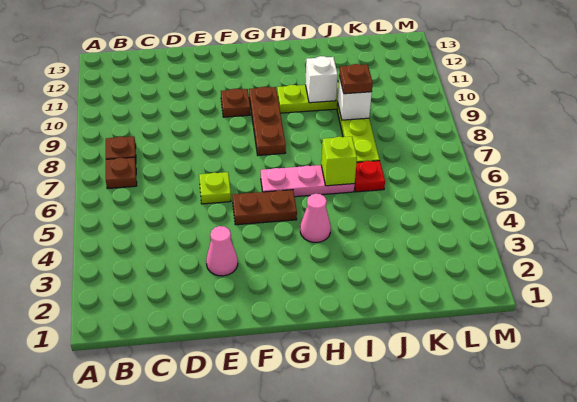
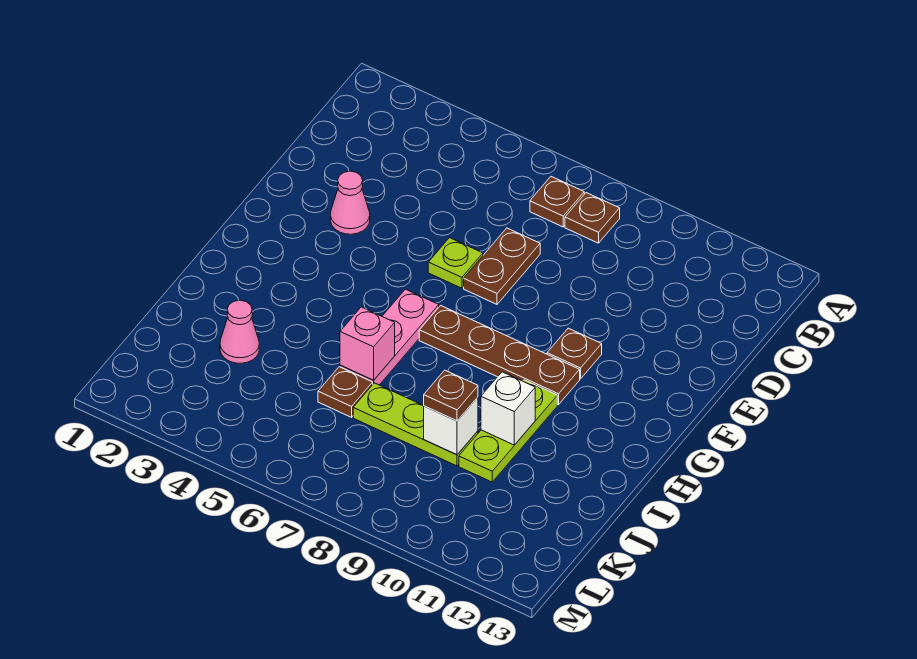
brown 1x2 plate [232,190,297,225] -> brown 1x2 plate moved to [464,228,540,304]
brown 1x3 plate [249,87,286,155] -> brown 1x4 plate [419,306,580,405]
pink 1x1 cone [300,194,331,242] -> pink 1x1 cone moved to [220,300,259,363]
lime 1x1 brick [321,137,357,186] -> pink 1x1 brick [340,307,395,380]
red 1x1 plate [354,161,385,192] -> brown 1x1 plate [318,367,373,417]

